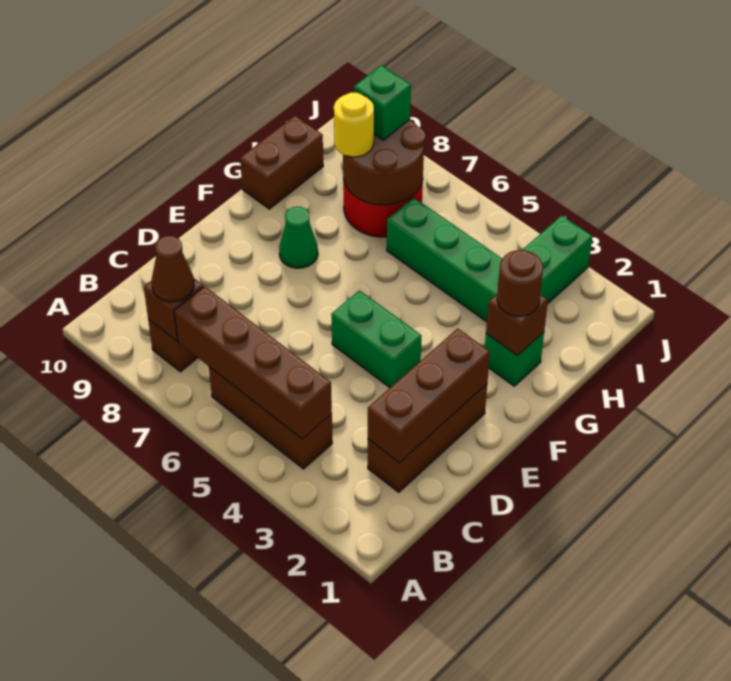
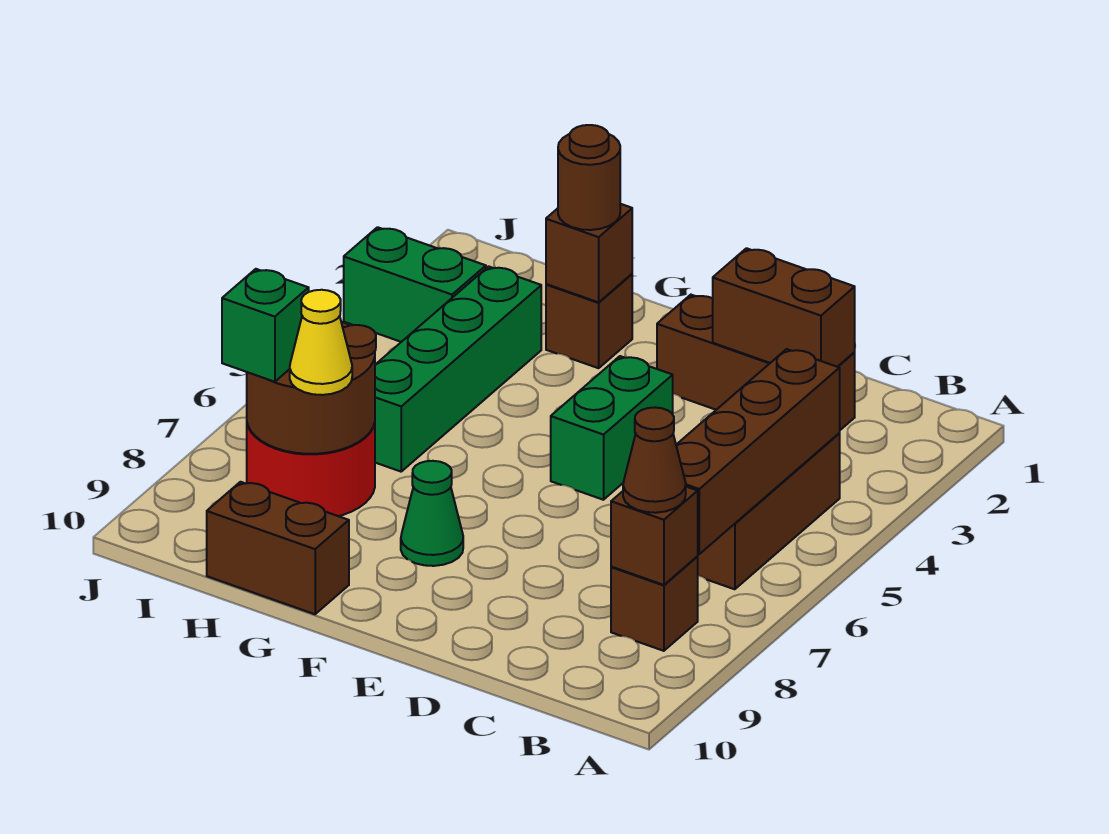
brown 1x3 brick [368,328,490,463] -> brown 1x2 brick [713,248,855,367]
green 1x1 brick [485,332,544,386] -> brown 1x1 brick [546,274,632,368]
yellow 1x1 round brick [334,93,374,157] -> yellow 1x1 cone [290,290,352,395]

